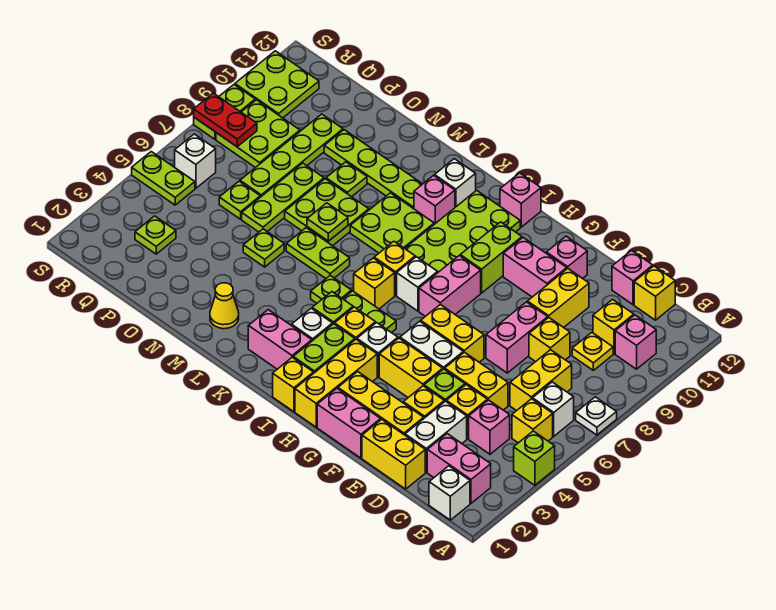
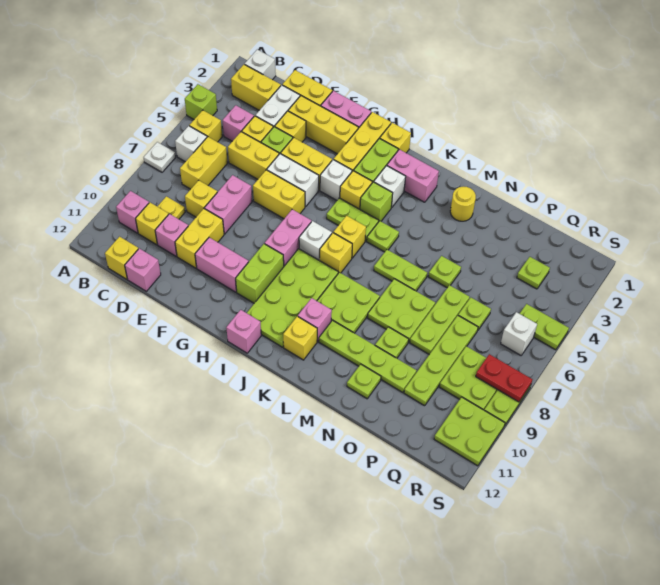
pink 1x2 brick [427,434,491,503] -> yellow 1x2 brick [231,64,281,110]
pink 1x1 brick [546,236,587,279] -> pink 1x1 brick moved to [155,214,188,256]
white 1x1 brick [435,159,476,207] -> yellow 1x1 brick [283,316,317,360]
yellow 1x1 cone [210,283,239,329] -> yellow 1x1 round brick [450,186,476,221]
lime 1x1 plate [307,203,348,241] -> lime 1x1 plate moved to [347,364,381,399]

